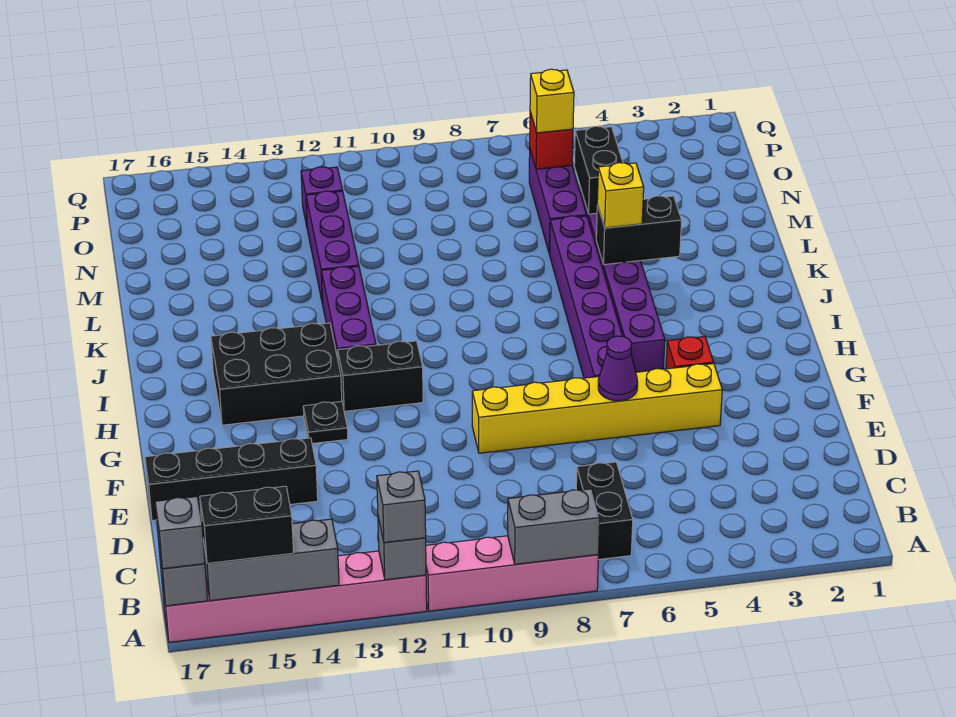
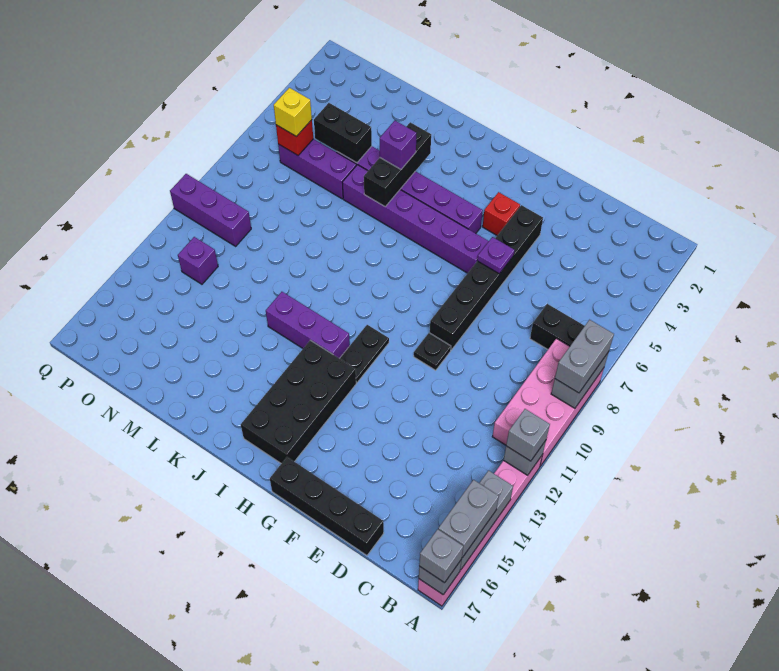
pink 1x4 brick [426,536,599,611] -> pink 2x4 brick [492,339,604,466]
none -> grey 1x2 brick [555,320,614,393]
black 1x2 brick [200,486,294,563] -> grey 1x2 brick [438,480,499,557]
black 1x4 brick [145,438,318,520] -> black 1x4 brick turned to [270,457,384,555]
yellow 1x6 brick [472,364,722,453] -> black 1x6 brick [430,205,543,350]
purple 1x1 cone [598,336,638,401] -> purple 1x1 plate [477,237,515,274]
black 1x1 plate [303,401,348,444] -> black 1x1 plate moved to [414,333,451,370]
black 1x2 brick [338,341,423,411] -> black 1x2 plate [340,325,389,383]
black 2x3 brick [211,323,342,425] -> black 2x4 brick [241,340,356,464]
black 1x2 brick [596,196,682,265] -> black 1x3 brick [364,122,431,207]
yellow 1x1 brick [597,163,644,228] -> purple 1x1 brick [380,121,416,169]
purple 1x3 brick [306,191,359,304] -> purple 1x3 brick moved to [170,174,251,246]

